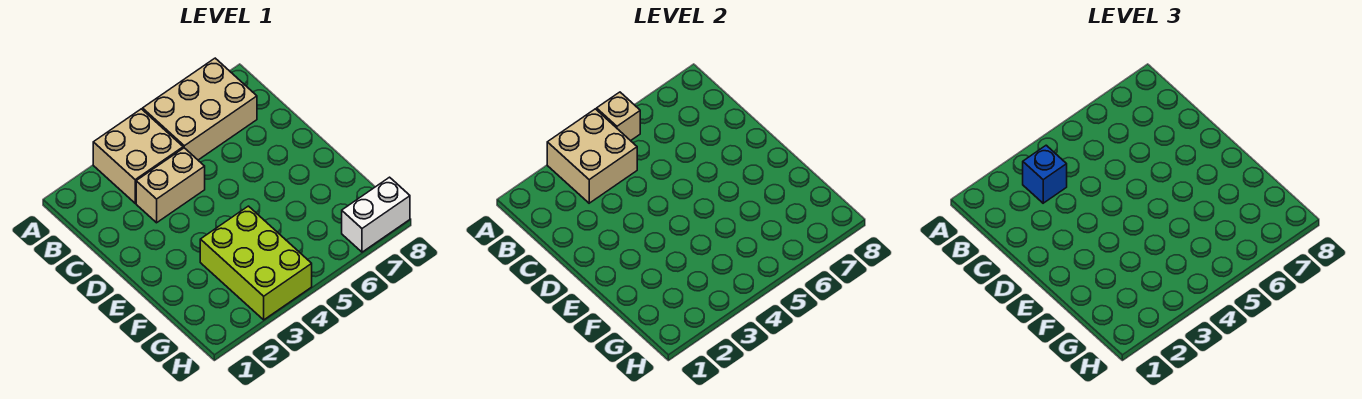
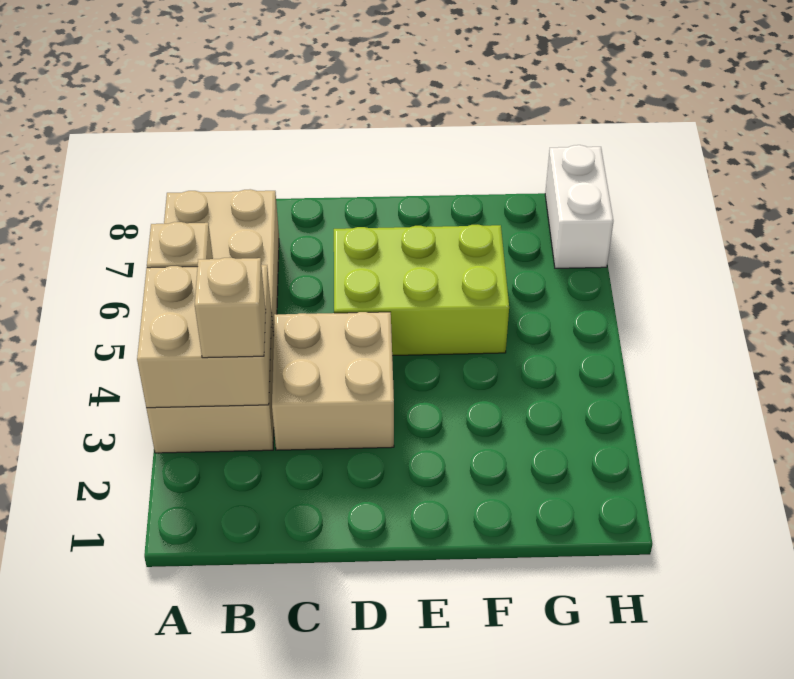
blue 1x1 brick [1023,145,1067,203] -> tan 1x1 brick [195,258,266,358]
tan 1x2 brick [136,148,205,223] -> tan 2x2 brick [272,312,394,450]
lime 2x3 brick [200,206,312,320] -> lime 2x3 brick moved to [334,225,509,356]

